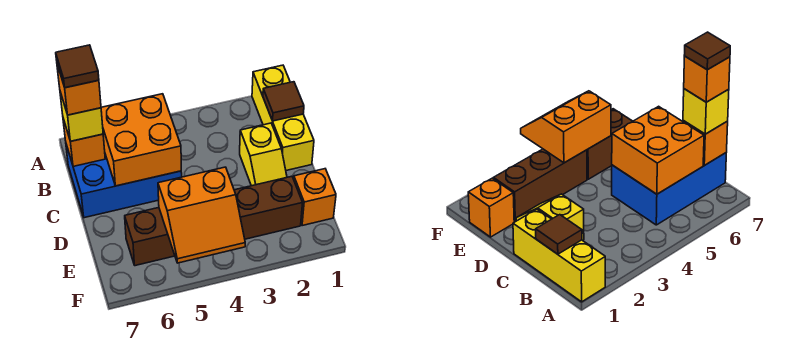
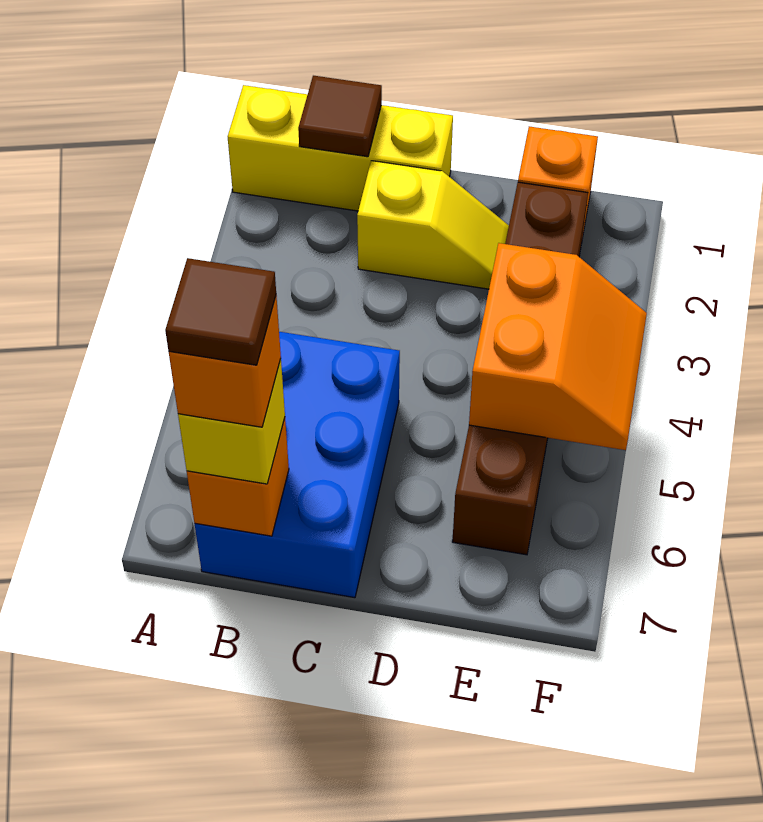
orange 2x2 brick [101,94,181,186] -> none

